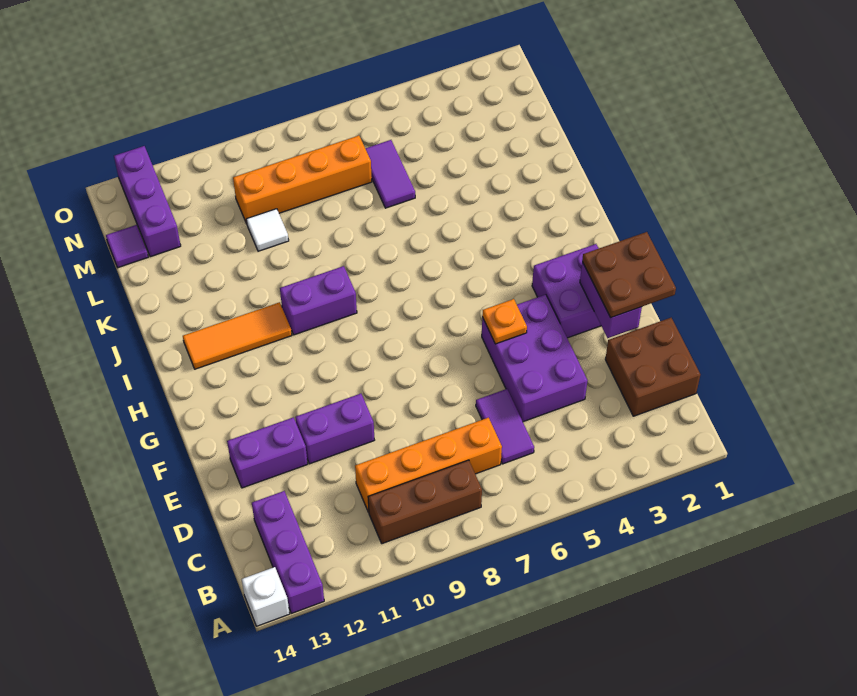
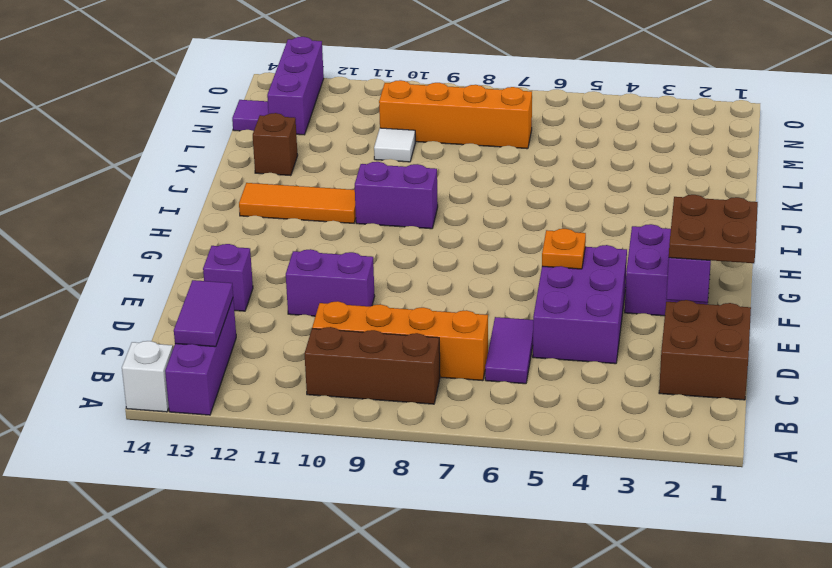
purple 1x2 brick [227,417,308,488] -> purple 1x1 brick [203,244,253,311]
none -> brown 1x1 brick [253,113,298,176]
purple 1x2 tile [365,140,415,208] -> purple 1x2 tile moved to [174,280,233,347]

